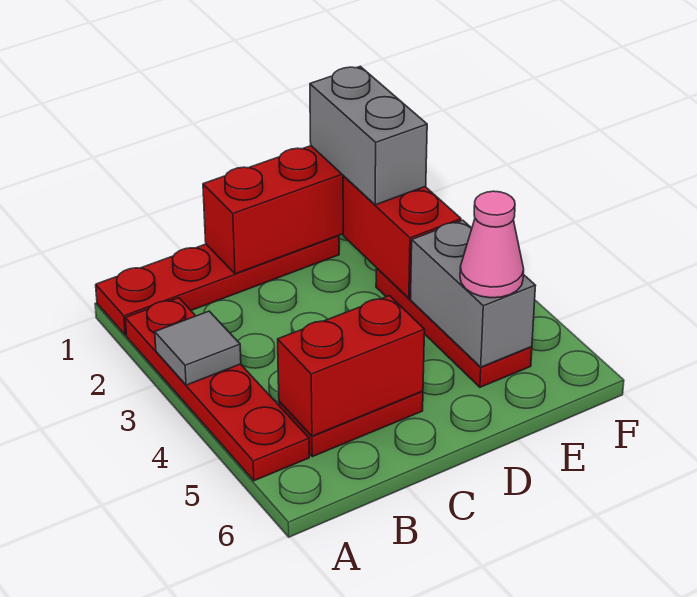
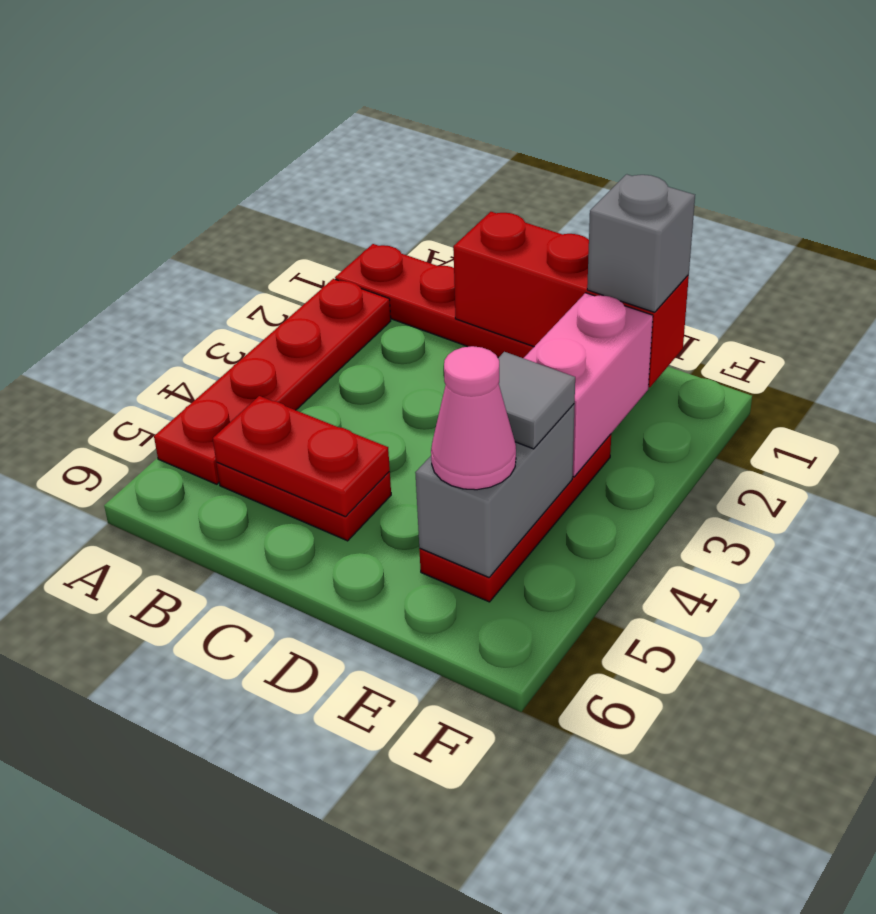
grey 1x1 tile [155,311,241,385] -> grey 1x1 tile moved to [498,352,575,449]
red 1x2 brick [278,296,425,436] -> red 1x2 plate [213,396,390,517]
grey 1x2 brick [310,66,427,205] -> grey 1x1 brick [587,174,695,312]
red 1x2 brick [343,176,461,298] -> pink 1x2 brick [524,293,653,477]

